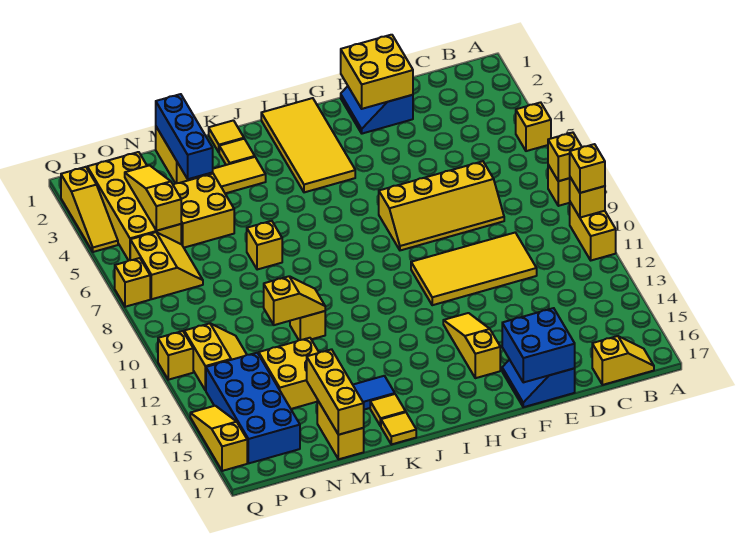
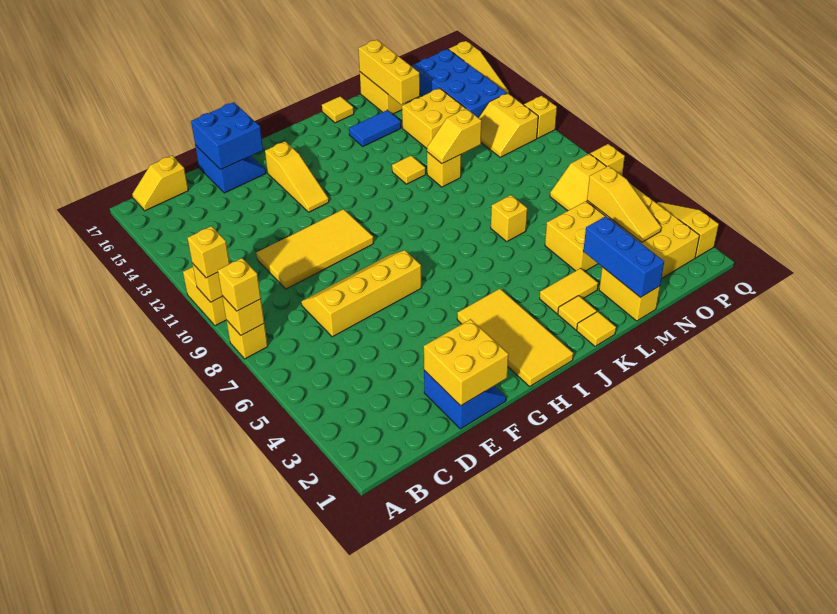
yellow 1x1 brick [516,102,551,151] -> yellow 1x1 brick moved to [218,258,261,311]
yellow 1x1 tile [370,394,406,426] -> yellow 1x1 tile moved to [392,156,426,184]

